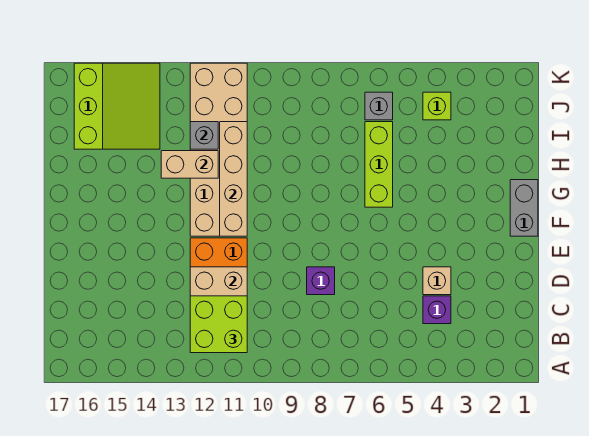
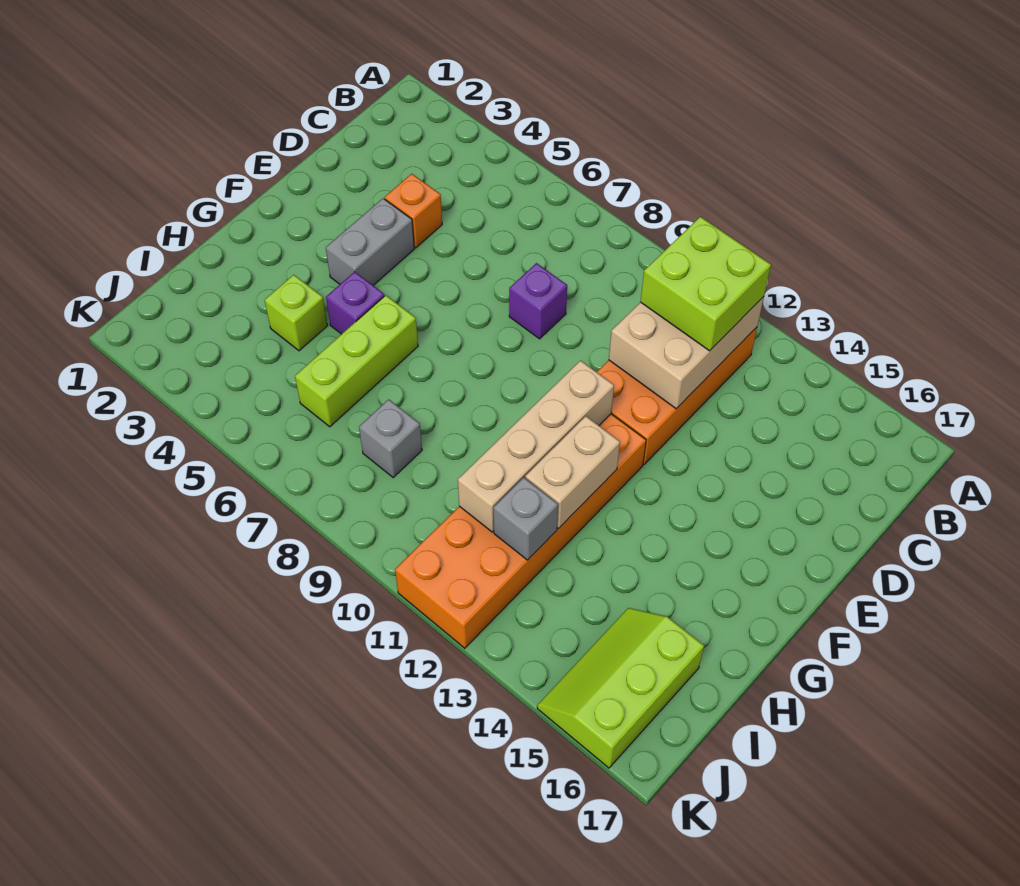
purple 1x1 brick [423,296,451,324] -> purple 1x1 brick moved to [326,272,384,334]
tan 1x1 brick [423,267,451,295] -> orange 1x1 brick [384,174,442,248]
grey 1x2 brick [510,180,538,236] -> grey 1x2 brick moved to [326,198,414,285]
tan 2x6 brick [190,63,247,236] -> orange 2x6 brick [395,414,646,648]
tan 1x2 brick [161,151,218,178] -> tan 1x2 brick turned to [525,416,620,529]
lime 3x3 slope [74,63,160,149] -> lime 2x3 slope [537,608,704,768]
lime 1x1 brick [423,92,451,120] -> lime 1x1 brick moved to [265,275,328,351]
grey 1x1 brick [365,92,393,120] -> grey 1x1 brick moved to [359,399,422,477]

